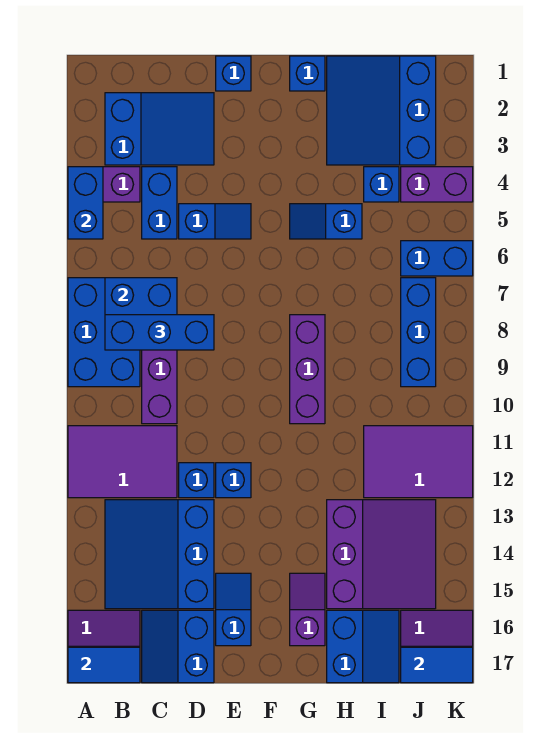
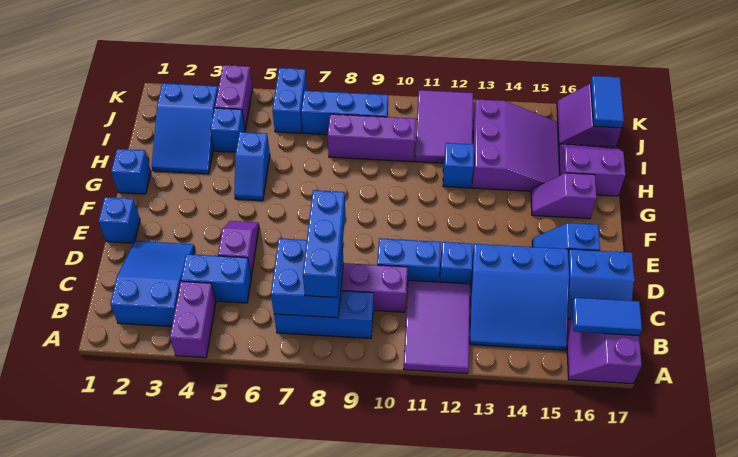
blue 1x2 brick [68,167,103,239] -> blue 1x2 brick moved to [377,238,441,285]
blue 2x3 brick [68,278,140,387] -> blue 1x3 brick [274,291,373,339]
blue 1x2 tile [68,647,140,683] -> blue 1x2 tile turned to [572,298,642,336]
blue 1x2 slope [179,204,251,239] -> purple 1x2 slope [218,221,259,276]
blue 1x1 brick [216,463,251,498] -> blue 1x1 brick moved to [443,143,474,188]
purple 1x3 brick [290,315,325,424] -> purple 1x3 brick moved to [328,114,416,162]
blue 3x3 slope [327,56,436,165] -> blue 2x3 slope [152,83,218,174]
purple 3x3 slope [327,500,436,609] -> purple 3x3 slope turned to [472,99,560,191]
blue 2x2 slope [327,610,399,683] -> purple 2x2 slope [559,144,626,196]

